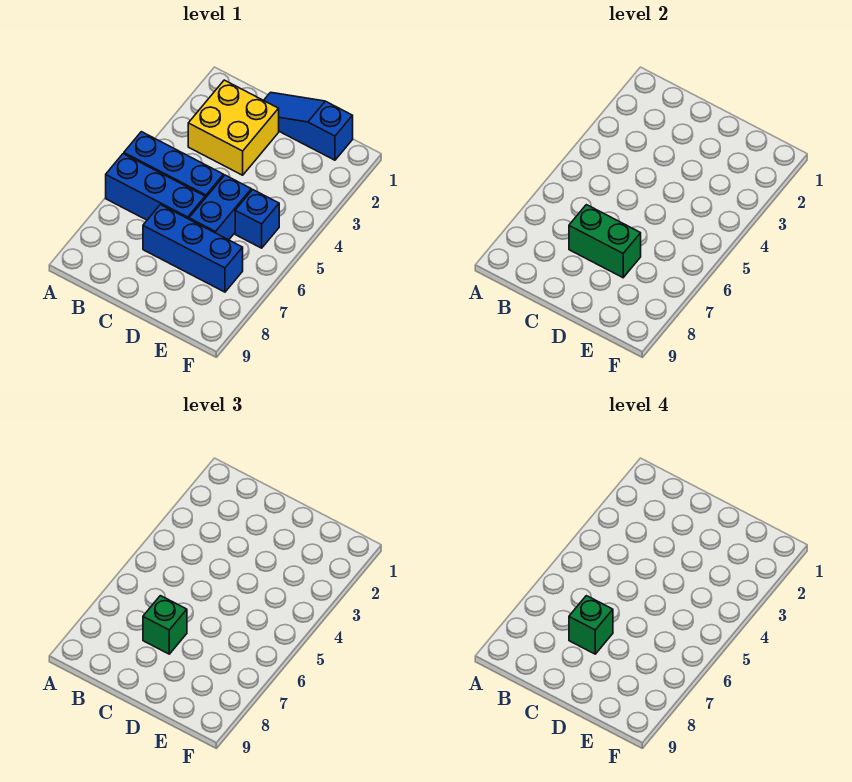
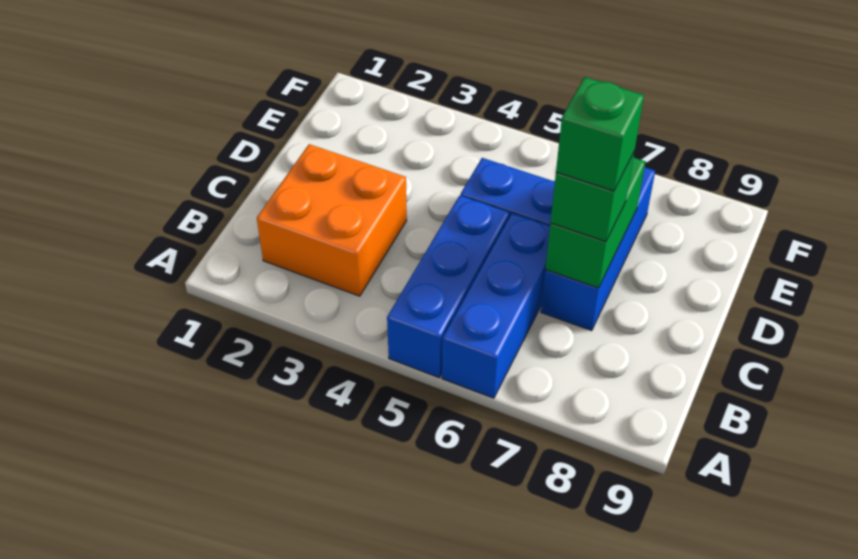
yellow 2x2 brick [188,80,279,175] -> orange 2x2 brick [257,144,407,296]
blue 1x3 slope [264,92,353,160] -> none
blue 1x1 brick [235,190,279,248] -> none

